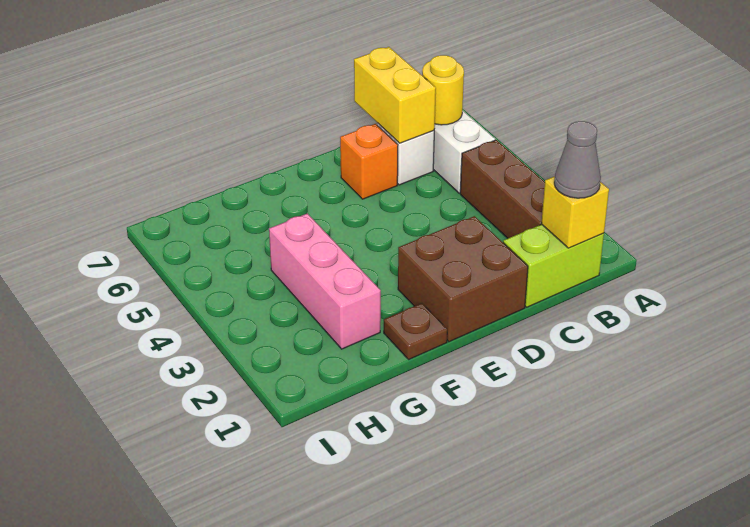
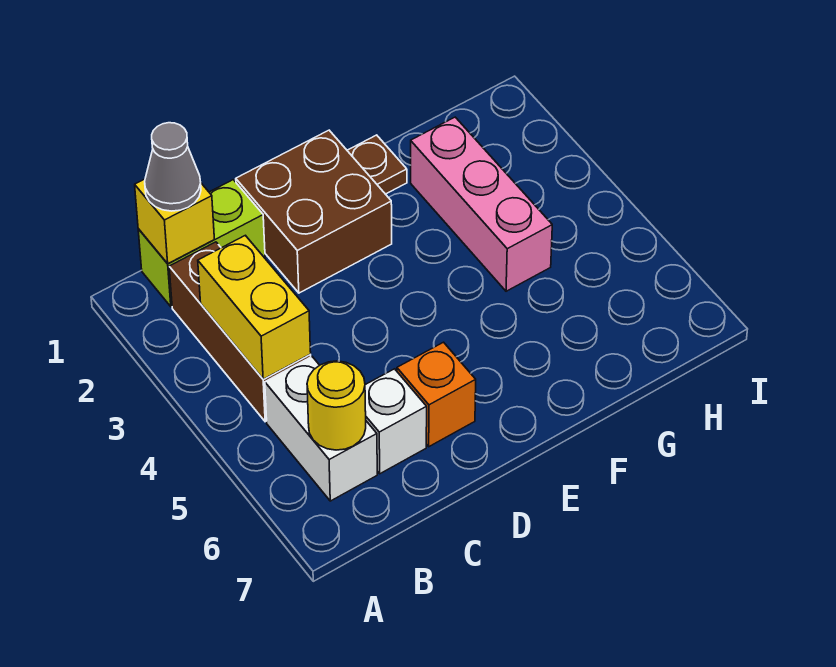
yellow 1x2 brick [354,47,436,143] -> yellow 1x2 brick moved to [198,235,311,379]

